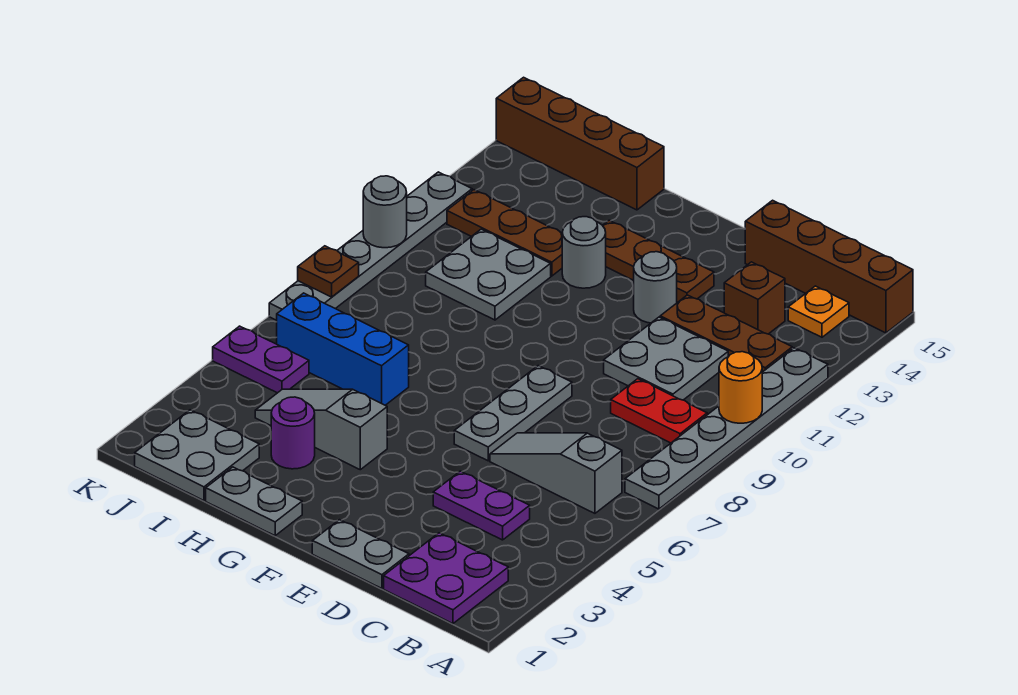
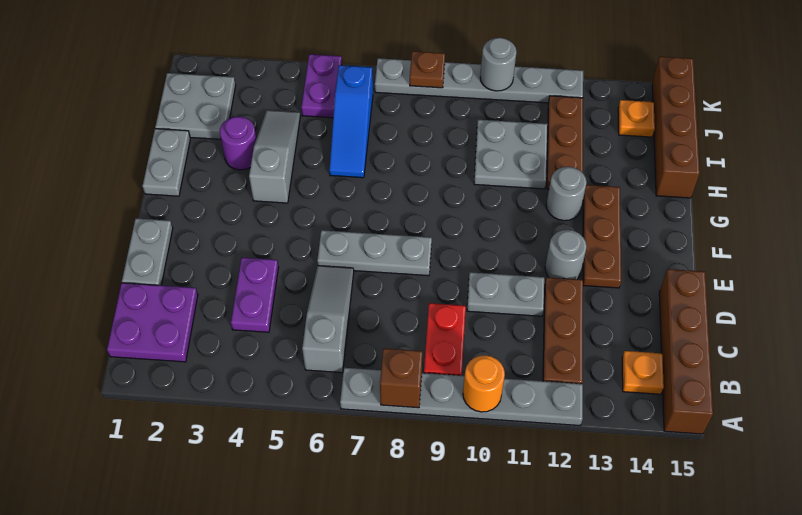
grey 2x2 plate [604,317,728,400] -> grey 1x2 plate [467,272,544,316]
brown 1x1 brick [724,262,785,334] -> brown 1x1 brick moved to [380,348,423,408]
blue 1x3 brick [277,293,409,405] -> blue 1x3 slope [329,65,373,178]
none -> orange 1x1 plate [618,100,655,137]

